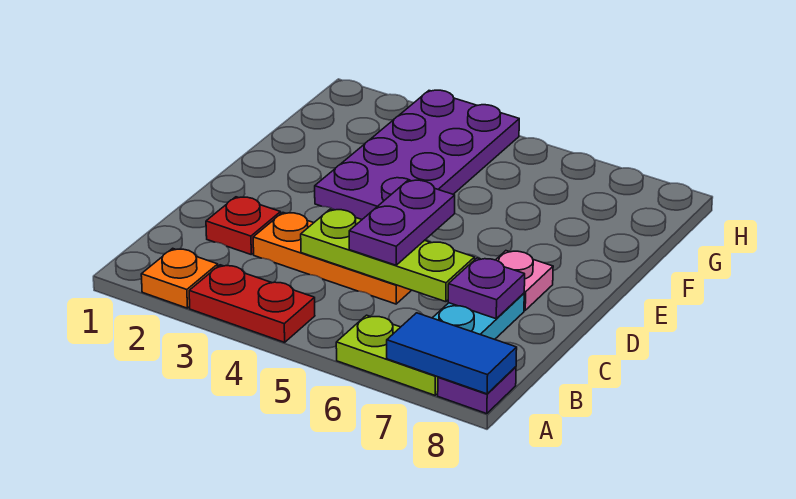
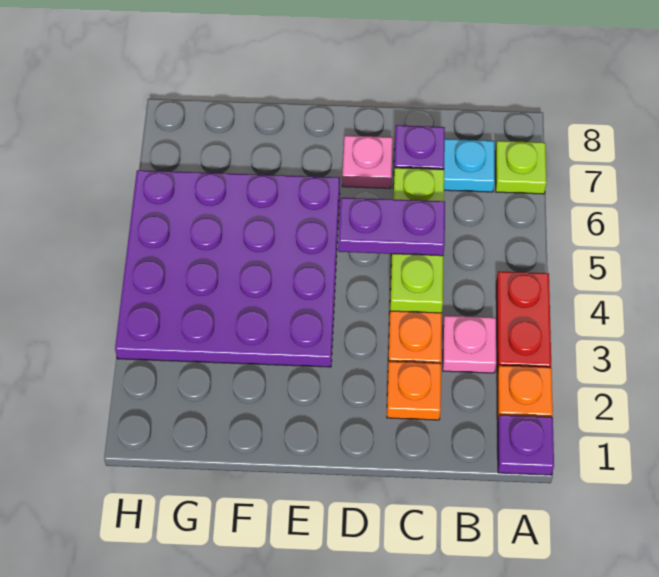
lime 1x2 plate [336,315,438,395] -> lime 1x1 plate [495,141,547,194]
blue 1x2 tile [387,313,517,394] -> none
purple 1x1 plate [438,367,516,414] -> purple 1x1 plate moved to [498,415,554,475]
none -> pink 1x1 plate [443,316,496,373]
red 1x1 plate [206,197,281,254] -> orange 1x1 plate [387,362,441,420]
purple 2x4 plate [315,90,519,219] -> purple 4x4 plate [115,170,340,367]

